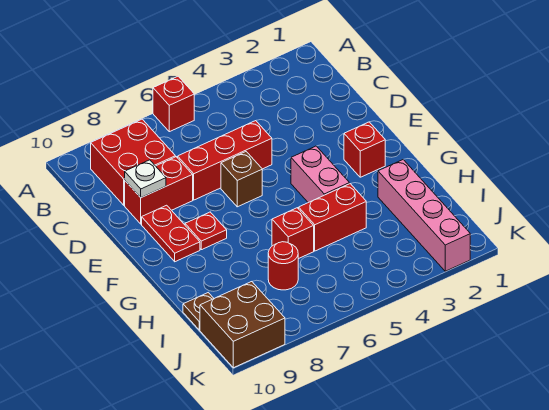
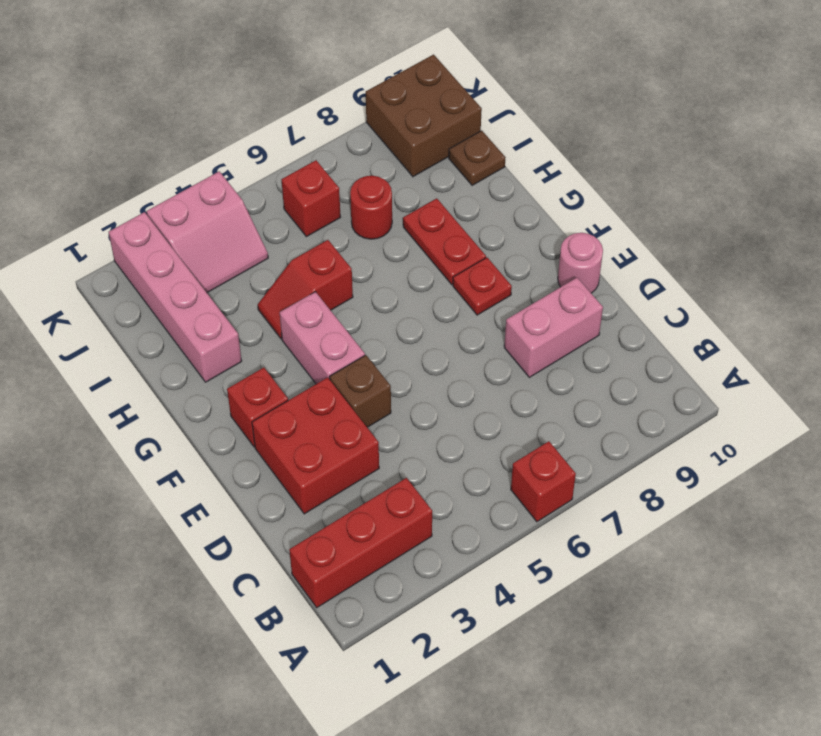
red 2x2 brick [91,119,175,205] -> red 2x2 brick moved to [252,378,379,514]
red 1x3 brick [178,121,272,200] -> red 1x3 brick moved to [289,478,432,608]
red 1x2 brick [125,157,193,224] -> pink 1x2 brick [504,278,603,377]
white 1x1 plate [125,160,166,198] -> none
brown 1x1 brick [221,152,262,207] -> brown 1x1 brick moved to [330,355,391,427]
red 1x2 plate [142,205,200,262] -> red 1x2 plate moved to [403,198,486,285]
none -> pink 1x1 round brick [558,233,603,293]
red 1x2 brick [299,184,366,251] -> red 1x2 slope [258,240,353,339]
red 1x1 brick [272,208,314,259] -> red 1x1 brick moved to [282,160,341,237]
none -> pink 2x2 slope [147,171,268,293]

